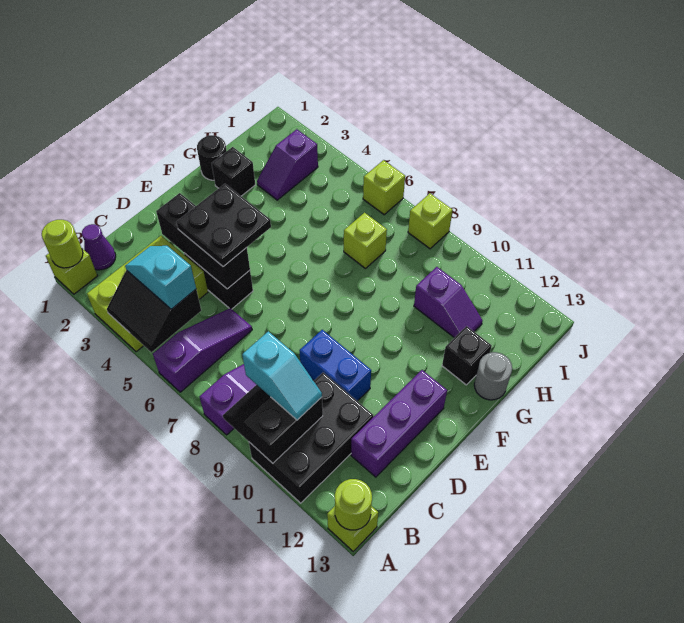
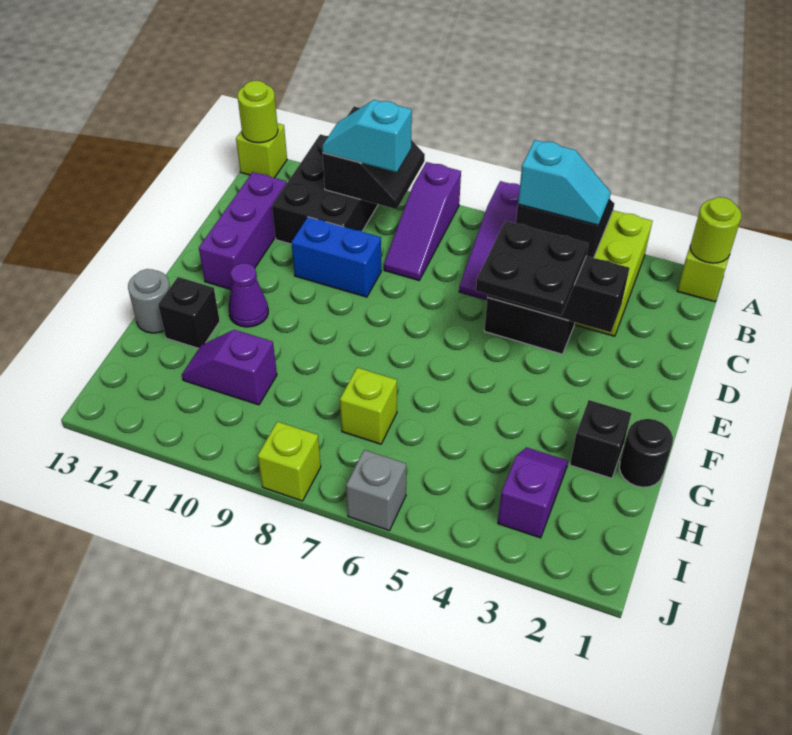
purple 1x1 cone [82,224,116,270] -> purple 1x1 cone moved to [229,263,268,327]
lime 1x1 brick [363,160,405,215] -> grey 1x1 brick [346,450,406,531]

